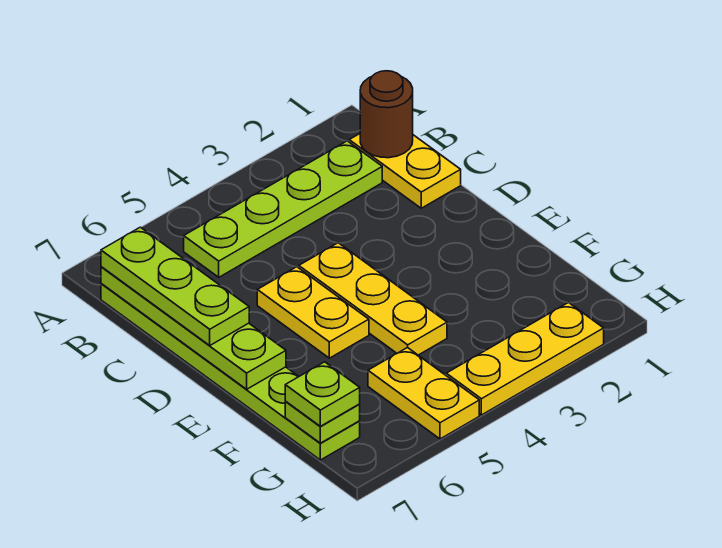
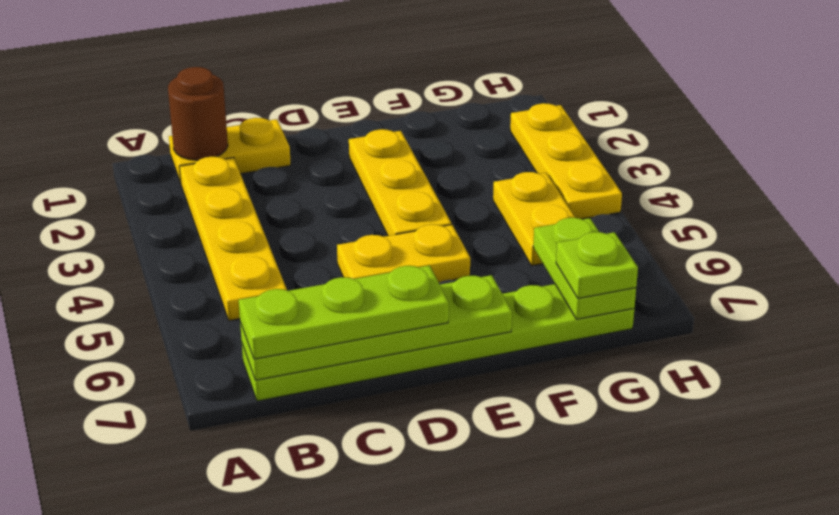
lime 1x4 plate [184,141,382,277] -> yellow 1x4 plate [179,157,287,321]
yellow 1x3 plate [299,243,447,355] -> yellow 1x3 plate turned to [349,129,451,236]
yellow 1x2 plate [368,347,479,439] -> yellow 1x2 plate turned to [493,172,575,266]
lime 1x1 plate [285,402,360,443] -> lime 1x2 plate [533,218,636,319]

